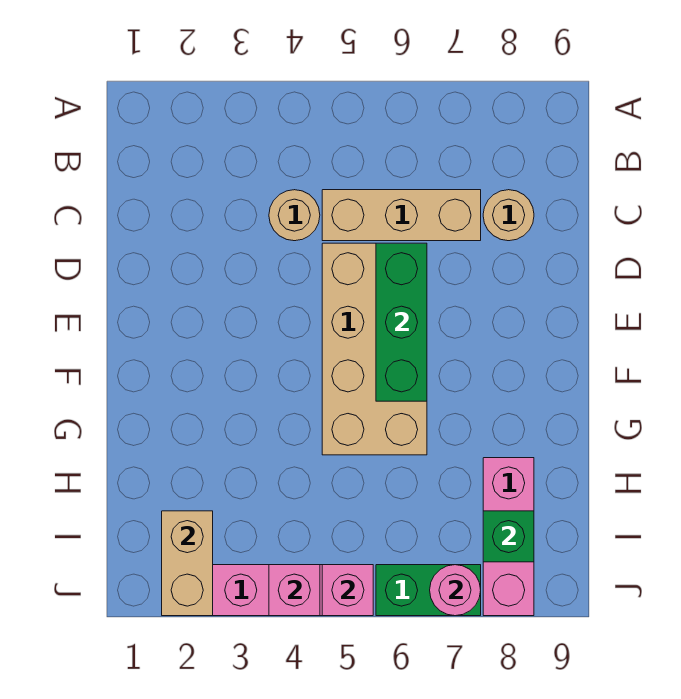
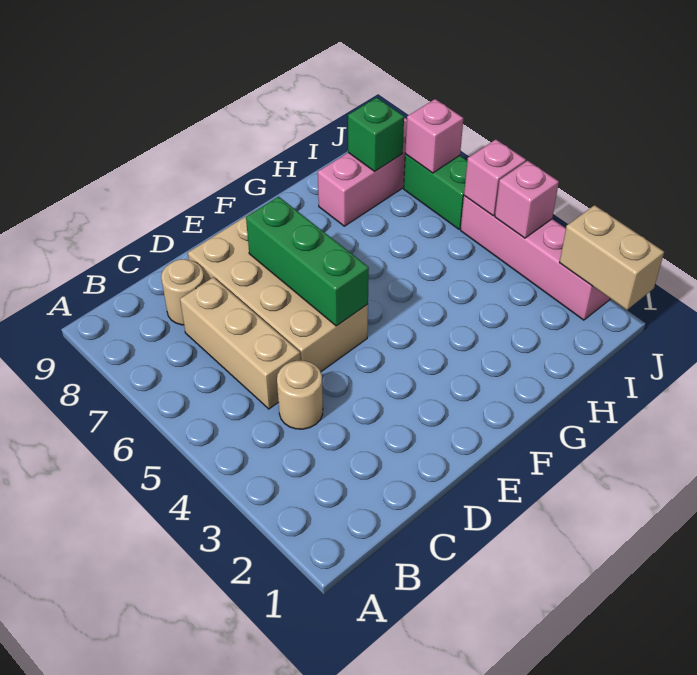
tan 2x4 brick [322,243,427,455] -> tan 2x4 brick turned to [188,212,368,372]
green 1x3 brick [376,243,427,401] -> green 1x3 brick turned to [246,196,369,326]
tan 1x2 brick [162,511,213,616] -> tan 1x2 brick turned to [560,205,664,310]
pink 1x1 round brick [430,565,481,616] -> pink 1x1 brick [405,99,463,173]

